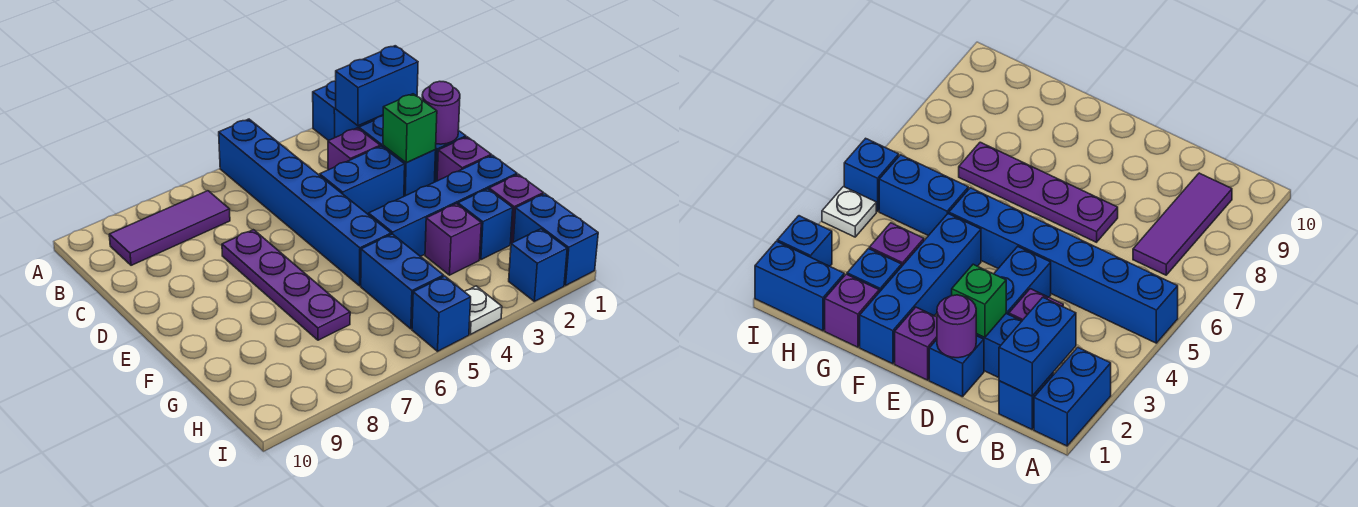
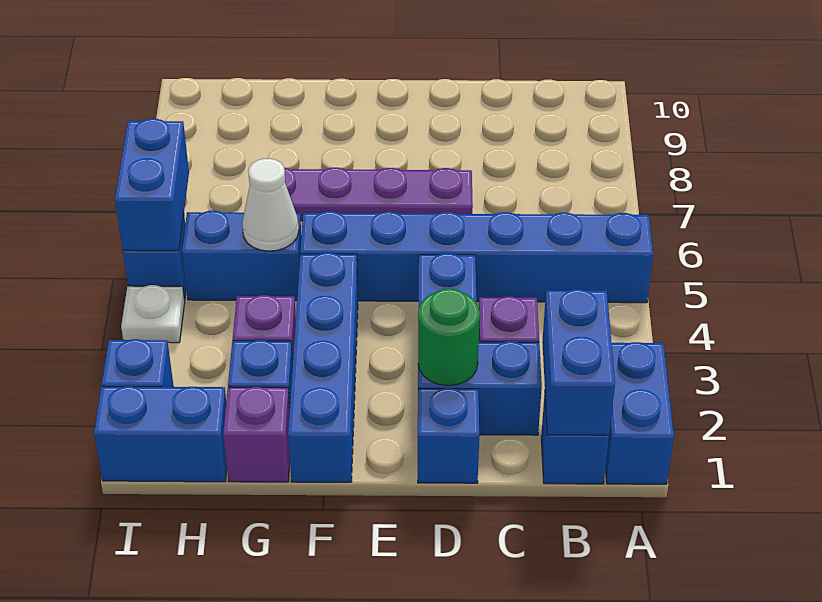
purple 1x3 tile [109,191,230,265] -> none
purple 1x1 round brick [422,81,460,144] -> none
green 1x1 brick [383,94,437,163] -> green 1x1 round brick [418,289,480,386]
purple 1x1 brick [437,137,491,181] -> none
none -> white 1x1 cone [242,159,299,251]
none -> blue 1x2 brick [115,119,189,251]

